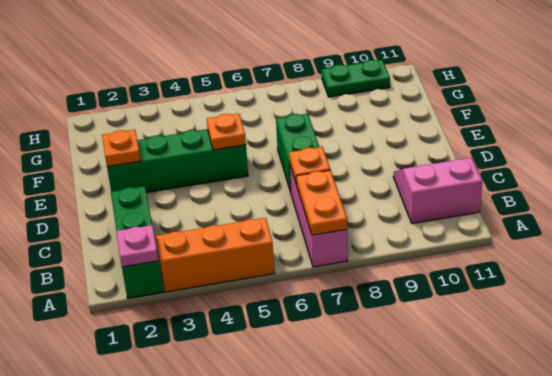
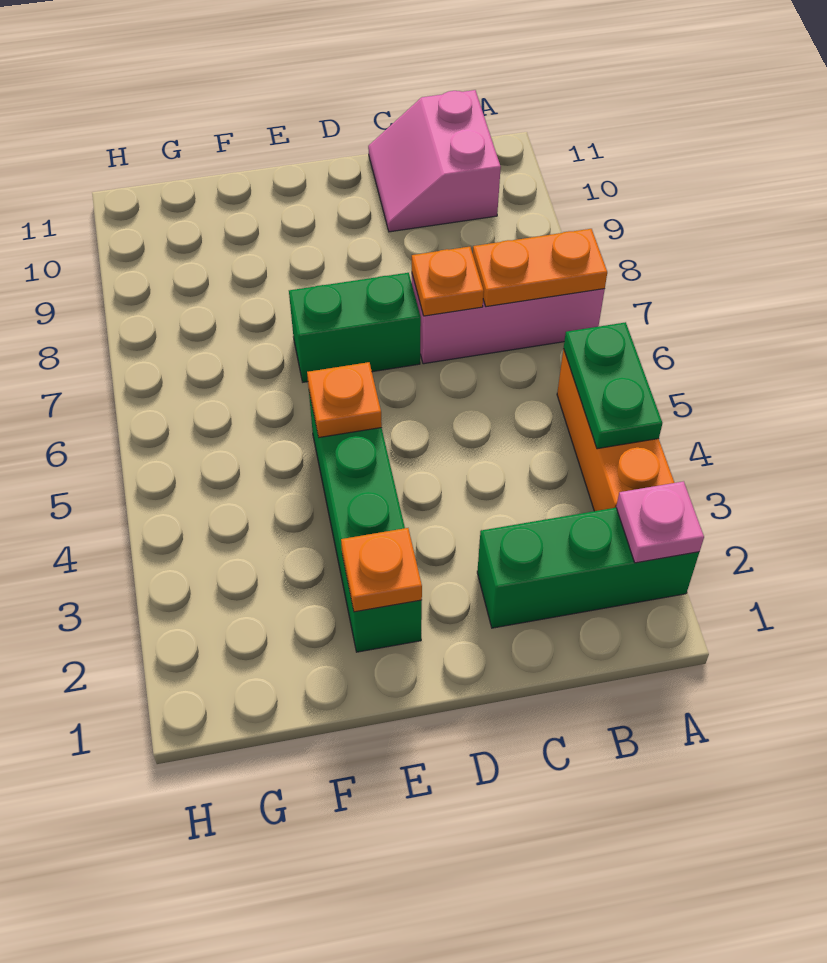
green 1x2 plate [322,60,390,97] -> green 1x2 plate moved to [564,322,662,449]

